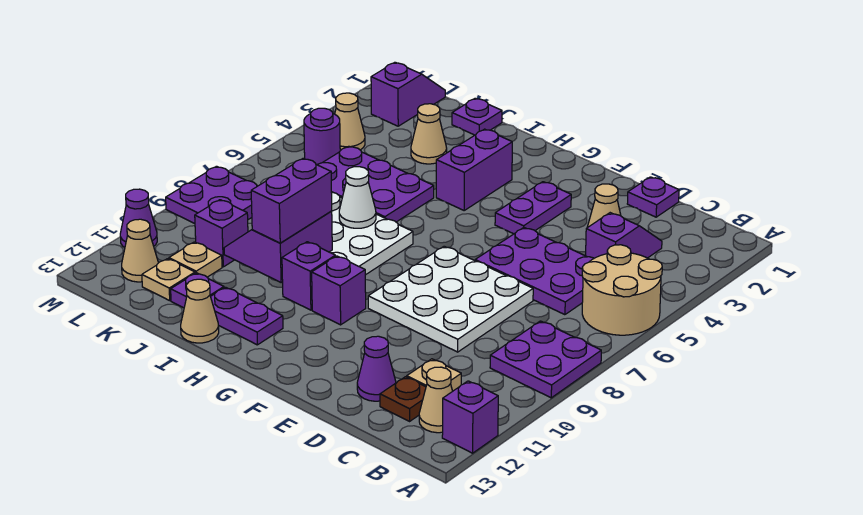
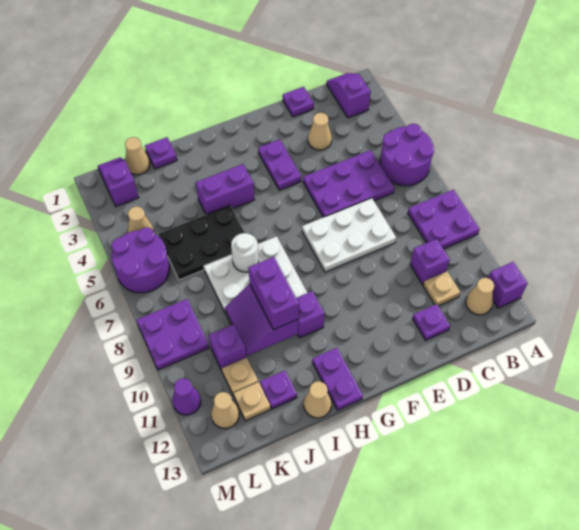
tan 2x2 round brick [582,245,662,335] -> purple 2x2 round brick [380,124,434,186]
purple 1x2 slope [586,213,662,258] -> purple 1x2 slope moved to [326,73,371,118]
brown 1x1 plate [380,377,426,421] -> none
white 3x3 plate [368,246,533,352] -> white 2x3 plate [302,198,396,272]
purple 1x1 cone [357,336,396,401] -> purple 1x1 plate [413,304,450,340]
purple 1x1 brick [312,256,366,325] -> purple 1x1 brick moved to [410,239,450,285]
purple 1x2 brick [436,129,512,210] -> purple 1x2 brick turned to [196,164,255,214]
purple 1x2 plate [211,287,283,345] -> purple 1x2 plate turned to [312,348,363,410]
purple 2x3 plate [317,146,434,222] -> black 2x3 plate [158,205,245,280]
white 1x1 cone [339,167,376,228] -> white 1x1 round brick [231,233,259,272]
tan 1x1 cone [411,104,447,164] -> tan 1x1 cone moved to [125,137,150,175]
purple 1x1 round brick [304,108,340,165] -> purple 2x2 round brick [111,227,170,293]

